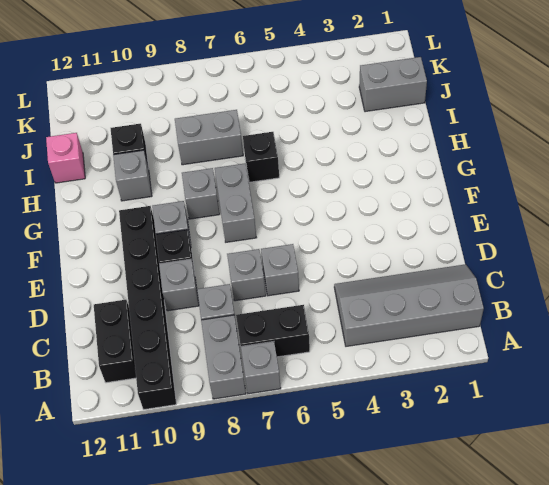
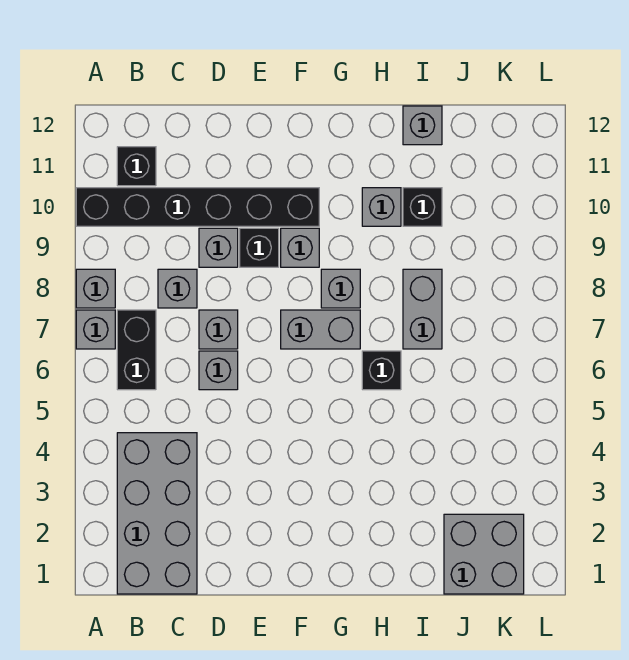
grey 1x2 brick [201,315,246,399] -> grey 1x1 brick [76,269,115,308]
grey 2x4 slope [334,264,484,346] -> grey 2x4 brick [117,433,197,594]
black 1x2 brick [94,300,136,383] -> black 1x1 brick [117,147,156,186]
pink 1x1 brick [46,133,85,183] -> grey 1x1 brick [403,106,442,145]
grey 1x2 brick [359,57,427,112] -> grey 2x2 brick [444,514,524,594]

